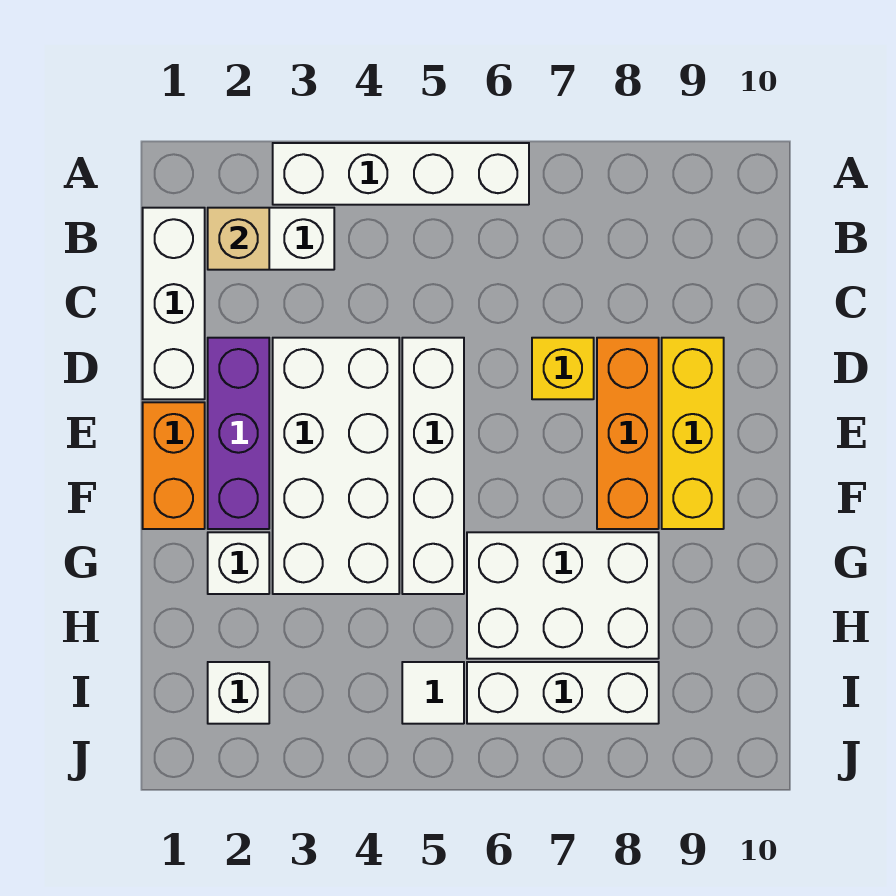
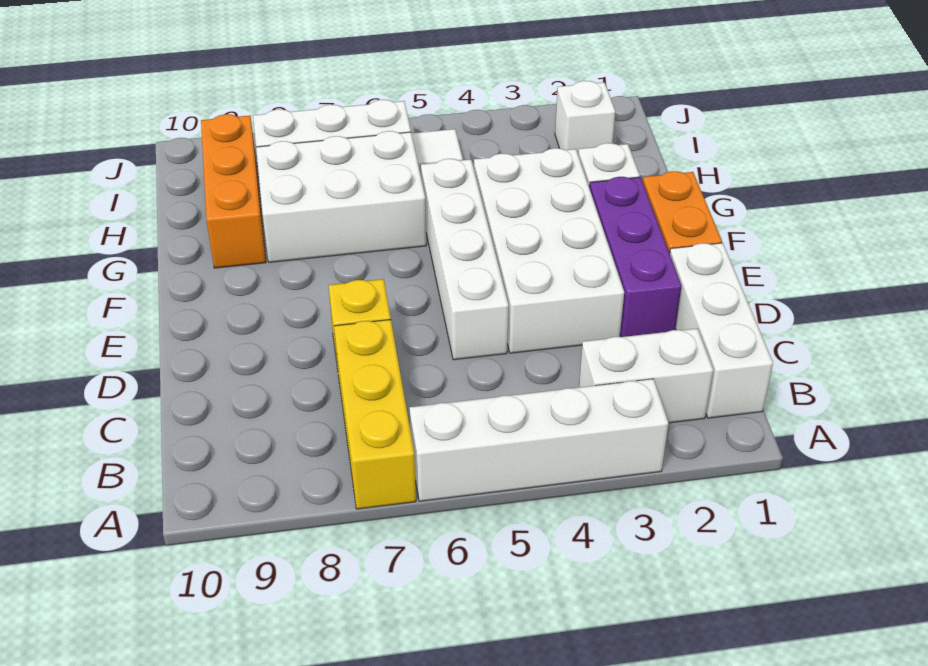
tan 1x1 brick [208,208,269,270] -> none
orange 1x3 brick [597,338,659,529] -> orange 1x3 brick moved to [201,114,266,268]
yellow 1x3 brick [662,338,724,529] -> yellow 1x3 brick moved to [334,320,416,509]

